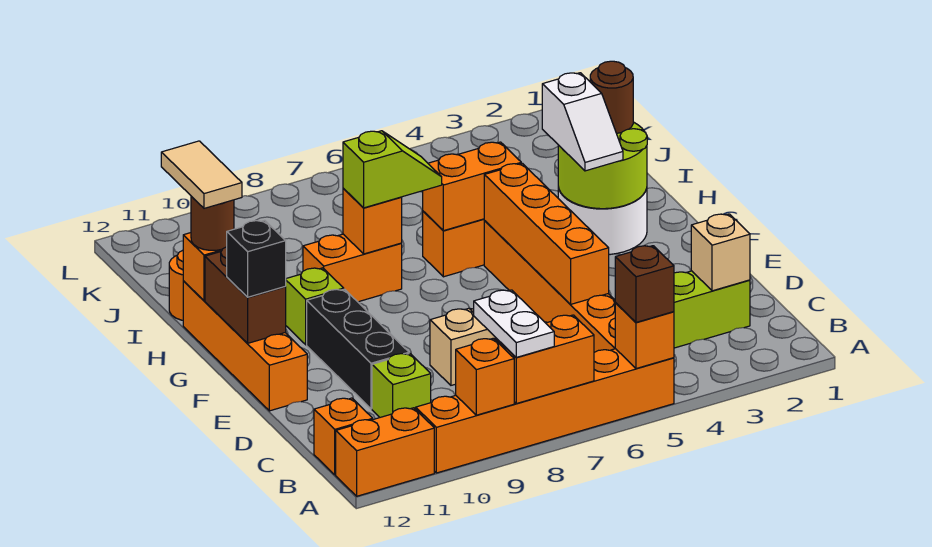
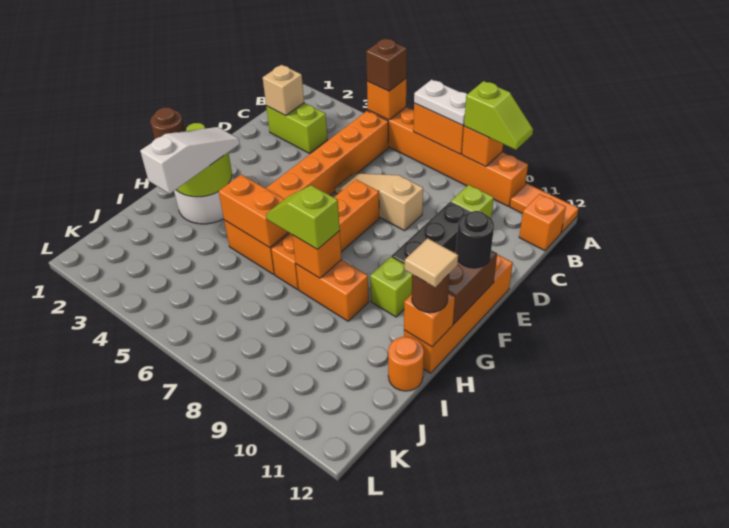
white 1x2 plate [474,290,554,357] -> white 1x2 plate turned to [414,80,467,125]
none -> lime 1x2 slope [464,81,533,150]
orange 1x2 brick [336,408,434,496] -> orange 1x2 tile [510,183,579,233]
orange 1x4 brick [484,163,609,304] -> orange 1x4 brick moved to [271,179,379,290]
black 1x1 brick [227,220,286,297] -> black 1x1 round brick [456,211,494,268]
white 1x2 slope [542,73,623,171] -> white 1x3 slope [140,127,240,194]
tan 1x2 tile [161,141,242,208] -> tan 1x1 tile [405,238,458,287]

